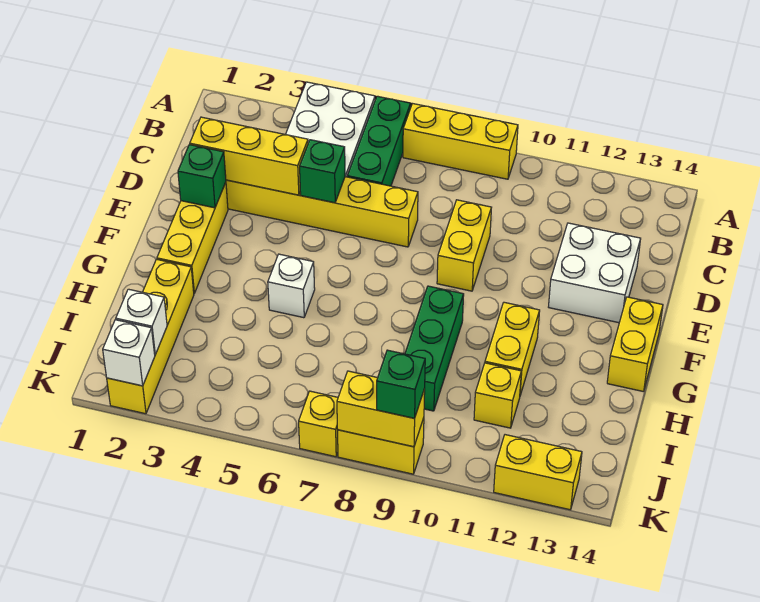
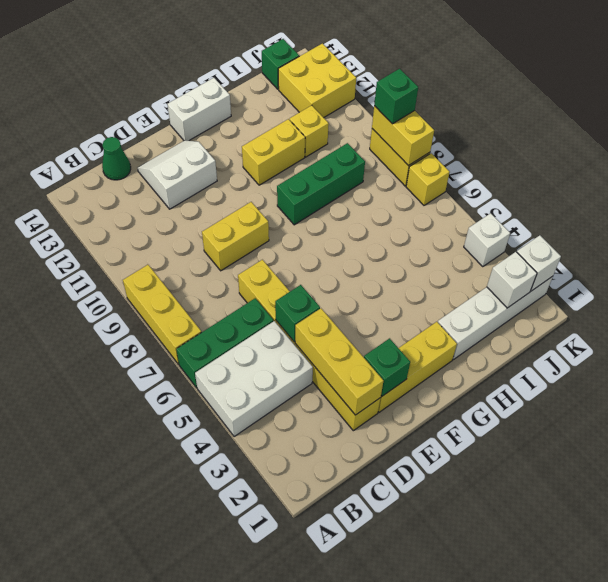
none -> green 1x1 cone [102,137,131,180]
white 2x2 brick [549,223,641,323] -> white 2x2 slope [138,140,217,209]
yellow 1x2 brick [607,297,663,392] -> white 1x2 brick [167,78,231,141]
white 1x1 brick [268,254,315,318] -> white 1x1 brick moved to [464,213,510,267]
yellow 1x4 brick [107,259,194,414] -> white 1x4 brick [438,276,553,360]
none -> green 1x1 brick [262,39,299,89]
yellow 1x2 brick [494,435,582,510] -> yellow 2x2 brick [278,43,356,118]

